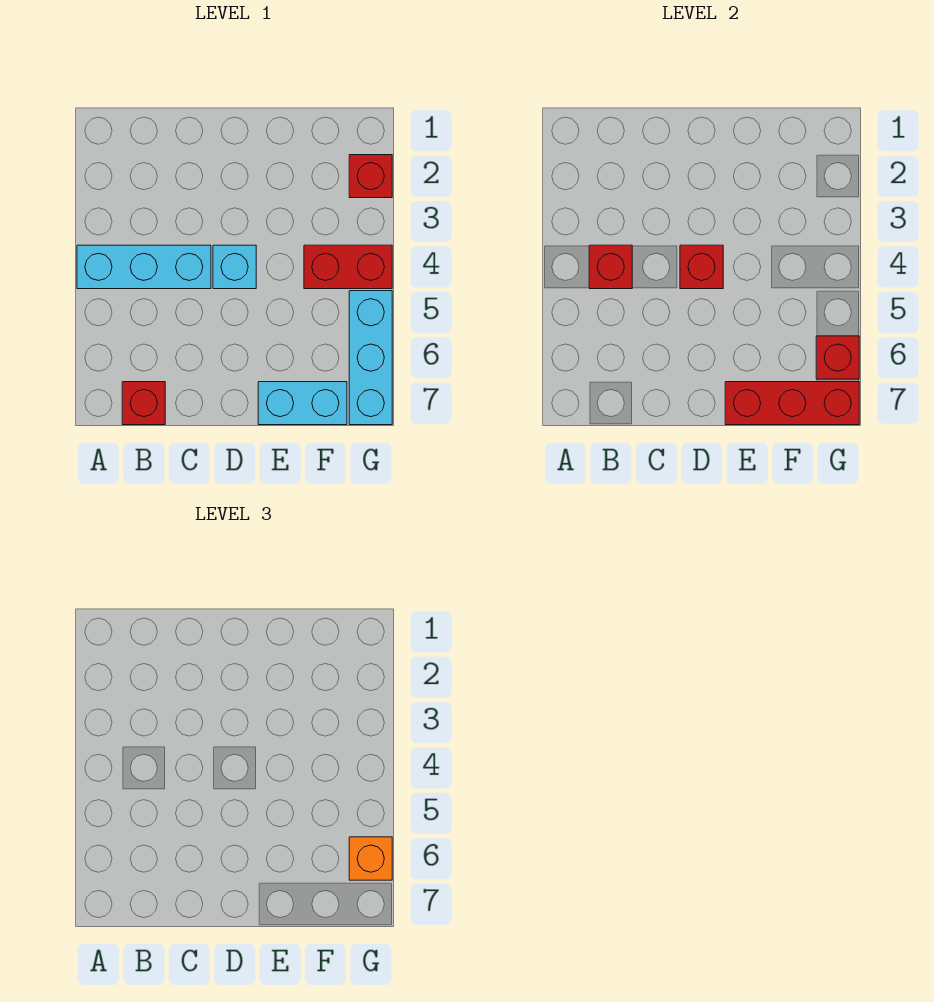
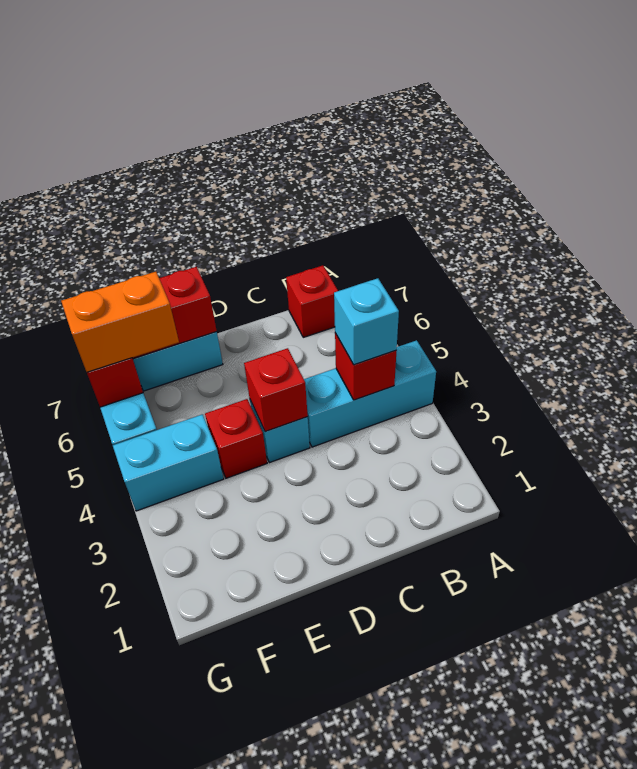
none -> cyan 1x1 brick [334,278,399,365]
red 1x2 brick [304,245,392,289] -> cyan 1x2 brick [113,414,224,511]
red 1x1 brick [349,155,392,198] -> red 1x1 brick moved to [205,399,267,478]
orange 1x1 brick [349,837,392,880] -> orange 1x2 brick [61,272,179,372]

